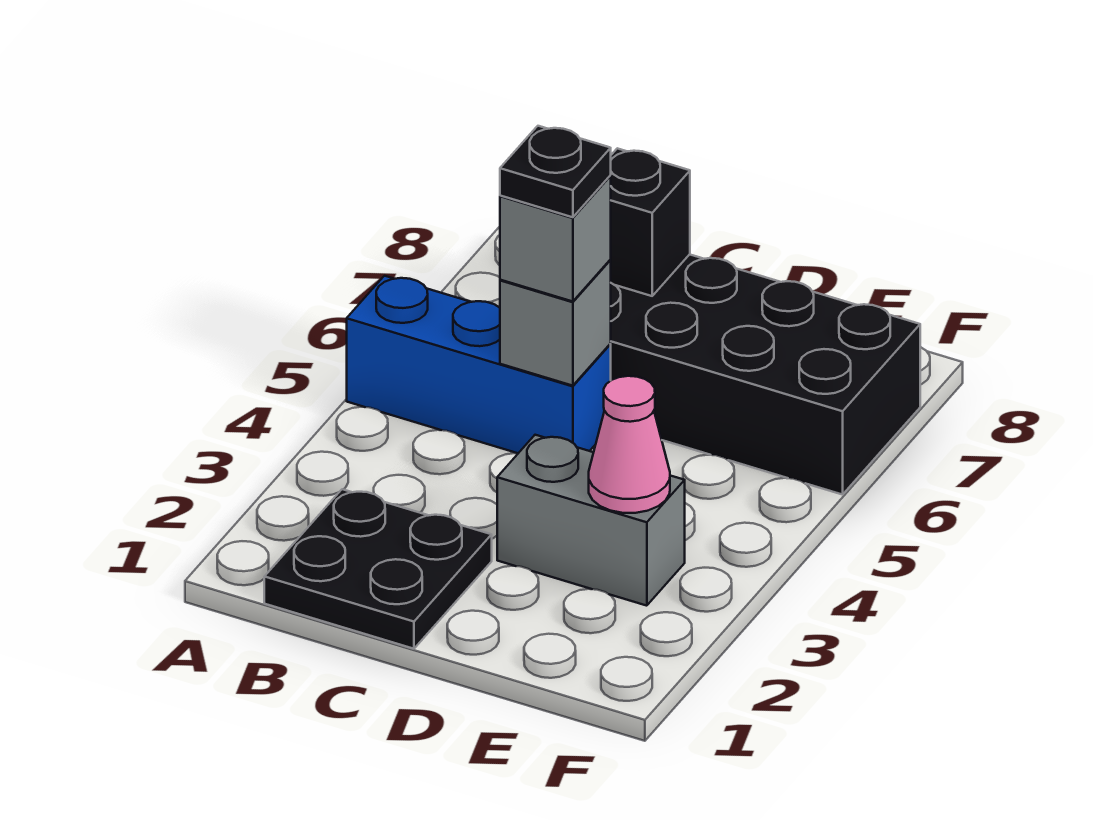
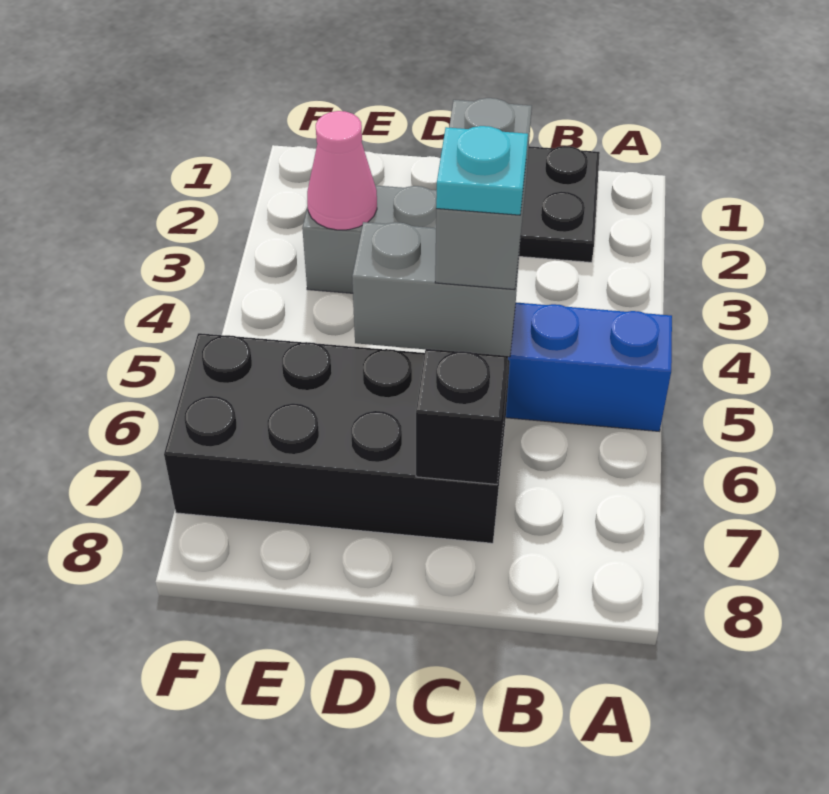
grey 1x1 brick [500,260,611,386] -> grey 1x2 brick [352,222,520,357]
grey 1x1 brick [500,176,611,302] -> grey 1x2 brick [435,98,532,290]
black 1x1 plate [500,126,611,217] -> cyan 1x1 plate [436,126,528,215]

